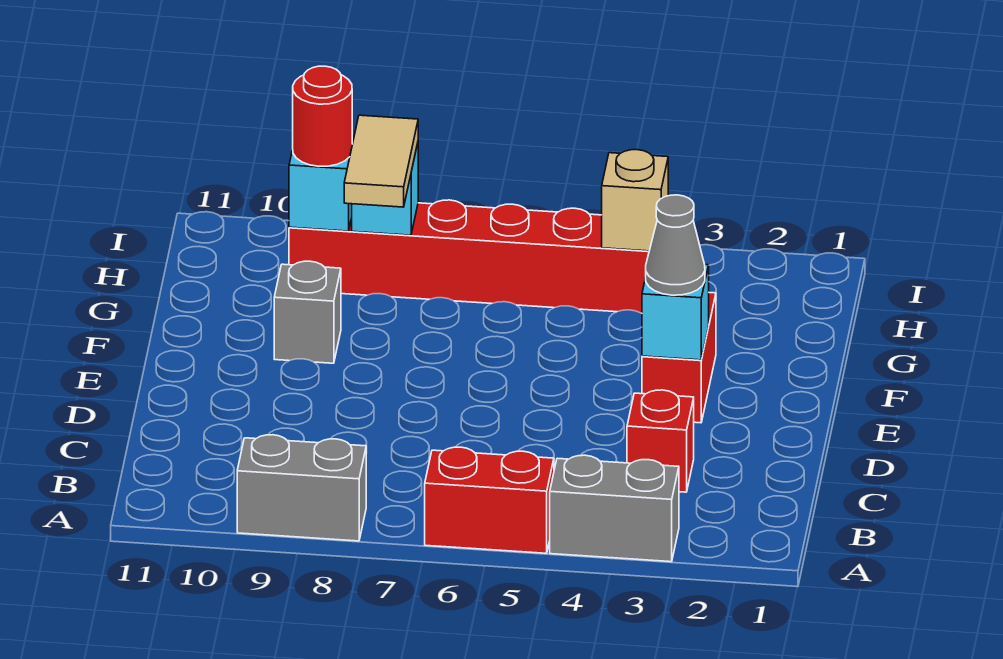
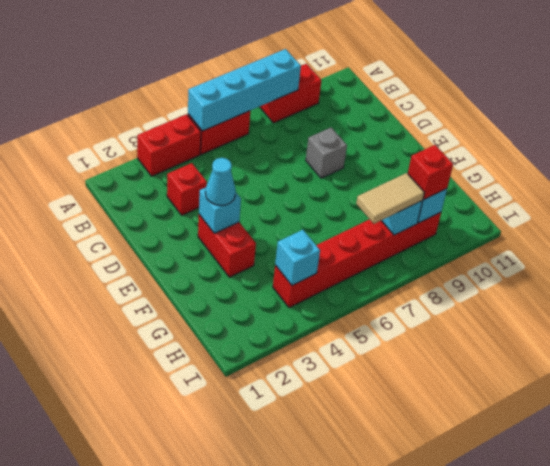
grey 1x2 brick [550,455,679,562] -> red 1x2 brick [137,114,201,176]
none -> cyan 1x4 brick [188,49,301,131]
grey 1x2 brick [237,435,366,541] -> red 1x2 brick [260,64,321,123]
grey 1x1 cone [646,195,705,295] -> cyan 1x1 cone [205,158,236,205]
grey 1x1 brick [274,261,341,363] -> grey 1x1 brick moved to [306,128,347,178]
tan 1x2 tile [344,115,418,207] -> tan 1x2 tile turned to [356,173,424,224]
tan 1x1 brick [602,150,668,251] -> cyan 1x1 brick [275,230,320,285]
red 1x1 round brick [293,66,352,166] -> red 1x1 brick [408,145,453,199]

